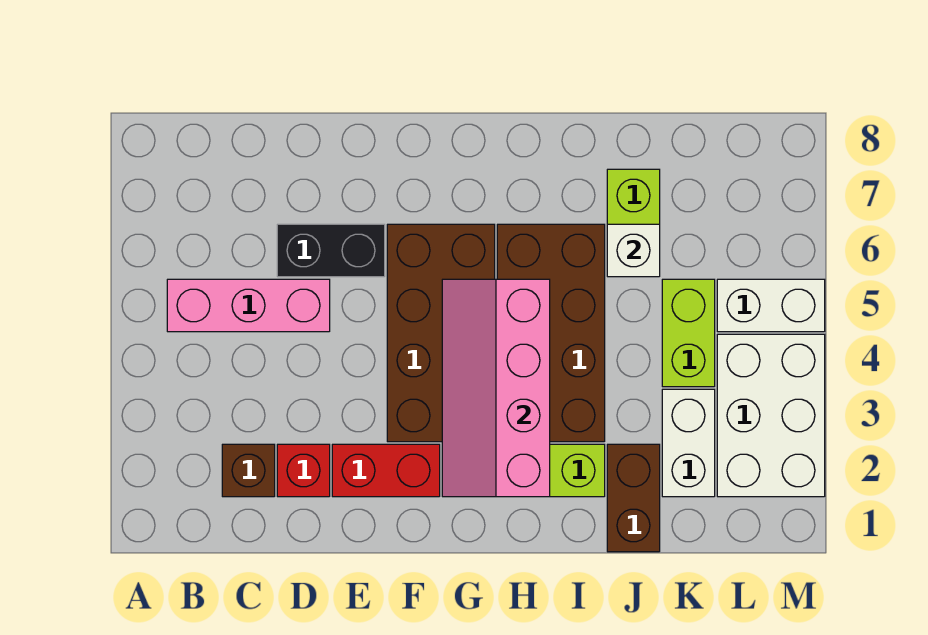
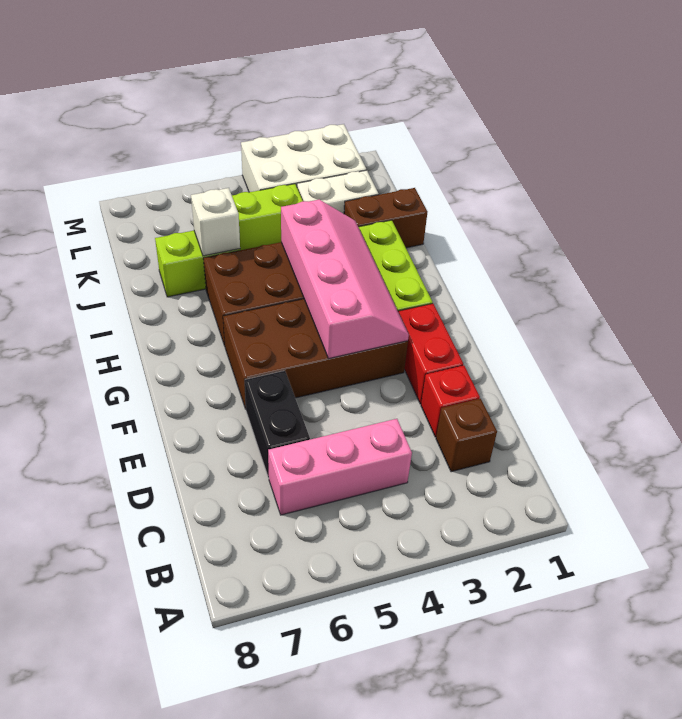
pink 1x3 brick [167,279,330,332] -> pink 1x3 brick turned to [268,419,412,515]
pink 2x4 slope [442,279,550,497] -> pink 2x4 slope turned to [281,199,409,359]
white 1x2 brick [717,279,825,332] -> none

